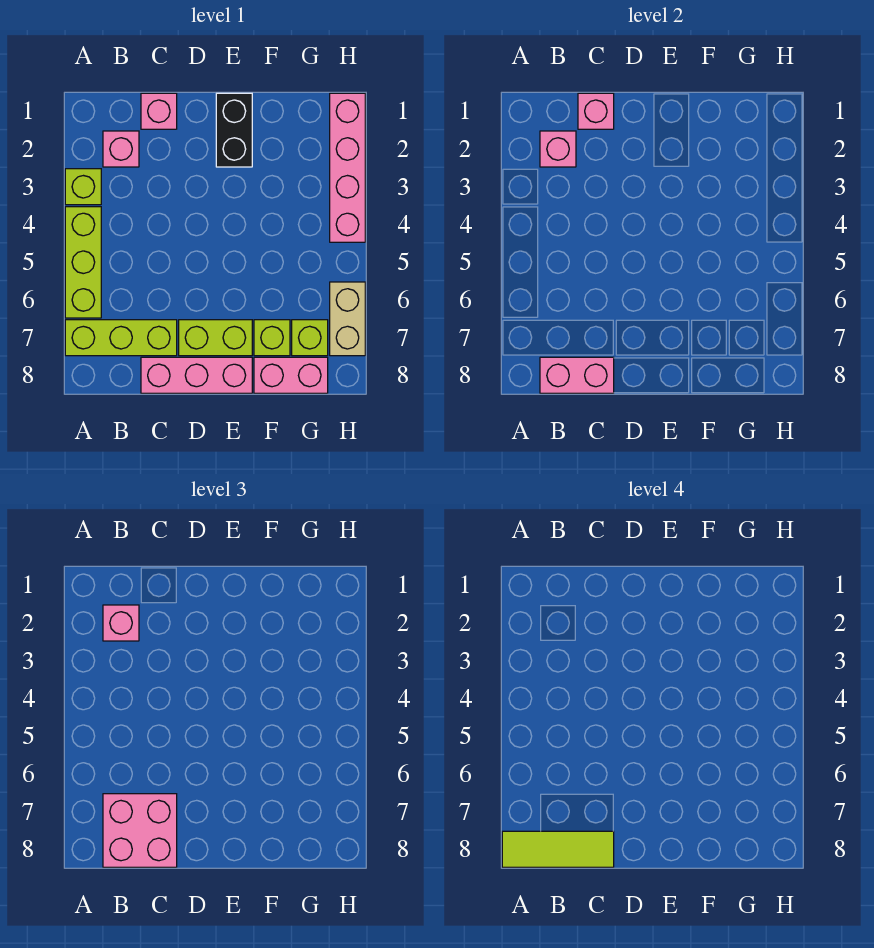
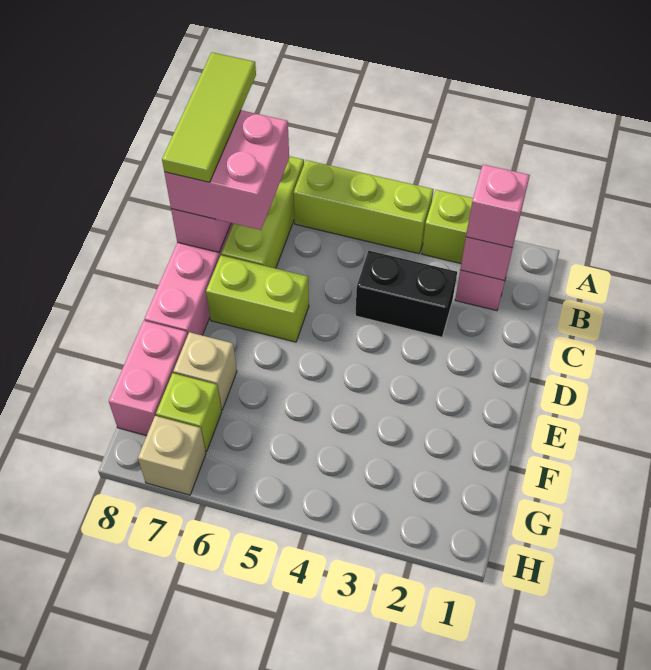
pink 1x1 brick [141,93,177,129] -> none
pink 1x1 brick [578,93,614,129] -> none
lime 1x2 brick [179,320,252,356] -> lime 1x2 brick turned to [206,255,309,342]
black 1x2 brick [216,93,252,167] -> black 1x2 brick moved to [355,251,457,337]
lime 1x1 brick [254,320,290,356] -> tan 1x1 brick [173,332,237,410]
pink 1x4 brick [330,93,365,242] -> none
tan 1x2 brick [330,282,365,356] -> tan 1x1 brick [138,416,206,495]

